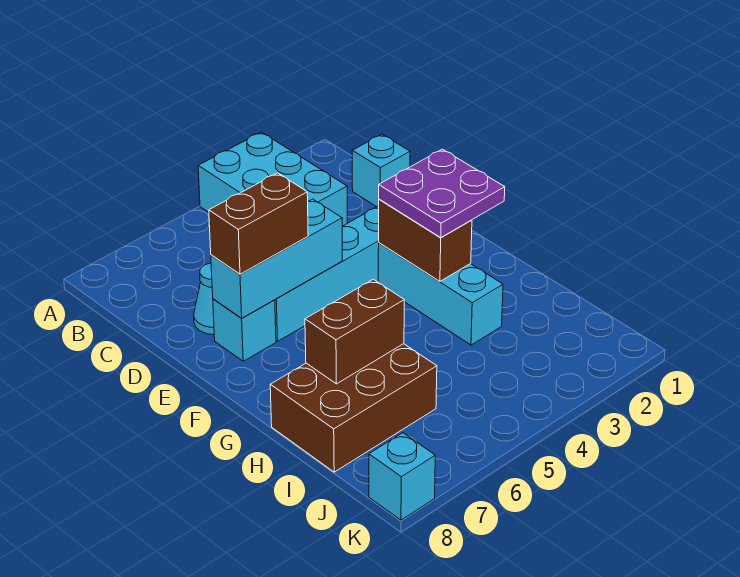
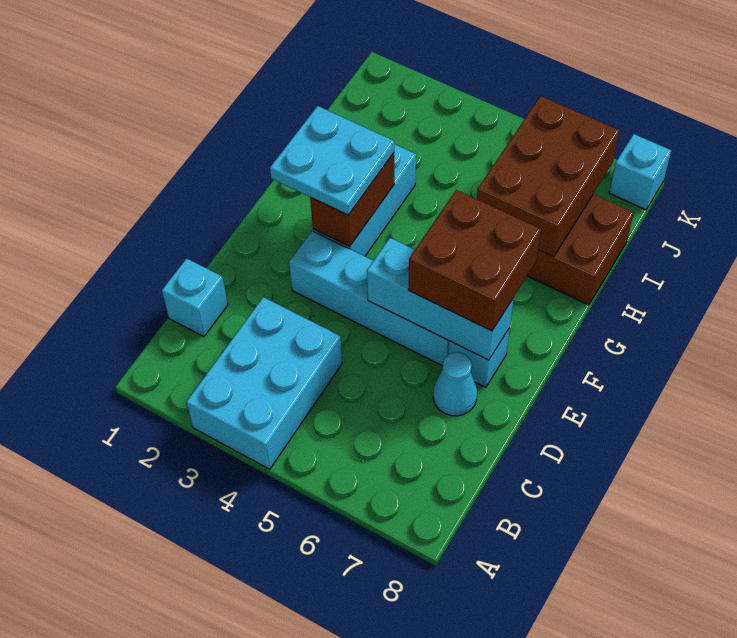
brown 1x2 brick [209,173,308,274] -> brown 2x2 brick [408,190,541,331]
purple 2x2 plate [379,149,505,238] -> cyan 2x2 plate [270,106,394,215]
brown 1x2 brick [305,279,404,384] -> brown 2x3 brick [477,96,619,257]

